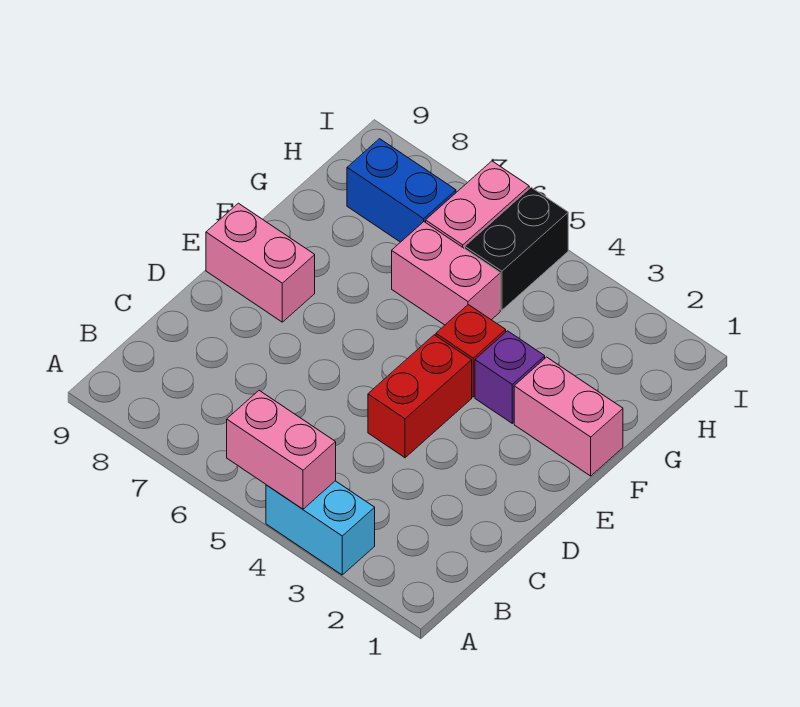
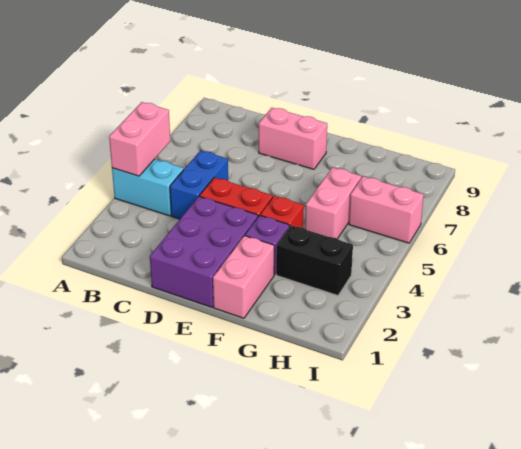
cyan 1x2 brick [266,481,375,575] -> cyan 1x2 brick turned to [112,159,184,216]
none -> purple 2x3 brick [150,196,258,307]
pink 1x2 brick [206,203,315,322] -> pink 1x2 brick turned to [259,108,327,169]
black 1x2 brick [465,187,568,310] -> black 1x2 brick moved to [276,225,353,295]
blue 1x2 brick [347,139,456,242] -> blue 1x2 brick moved to [170,150,228,219]

